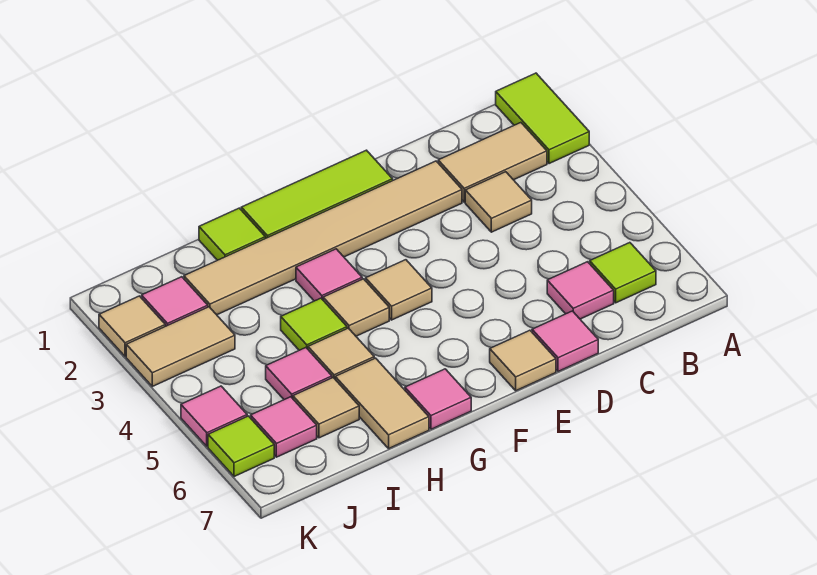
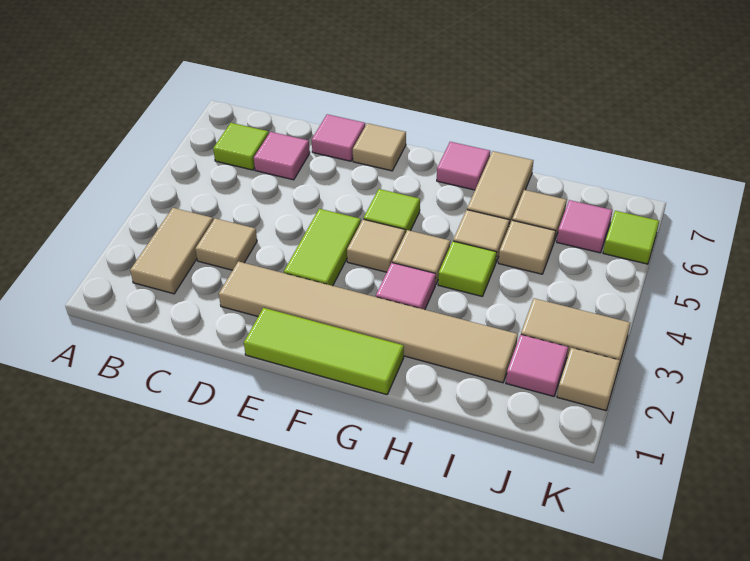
lime 1x2 tile [496,73,589,164] -> lime 1x2 tile moved to [284,209,361,286]
tan 1x2 tile [438,123,547,202] -> tan 1x2 tile turned to [130,208,213,294]
lime 1x1 tile [199,208,265,260] -> lime 1x1 tile moved to [364,189,420,234]
pink 1x1 tile [266,348,332,400] -> tan 1x1 tile [498,220,555,274]
pink 1x1 tile [181,386,247,446] -> none

